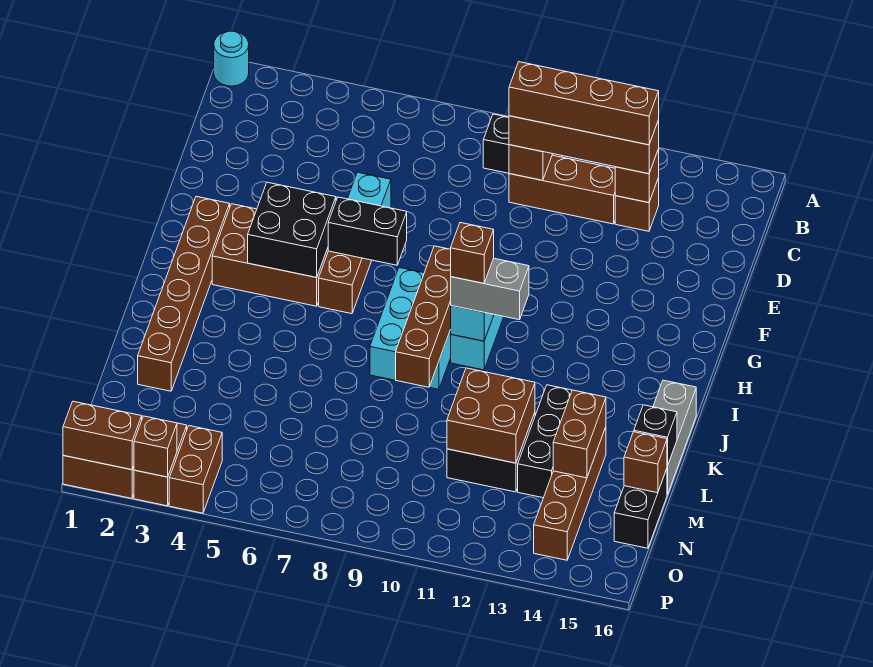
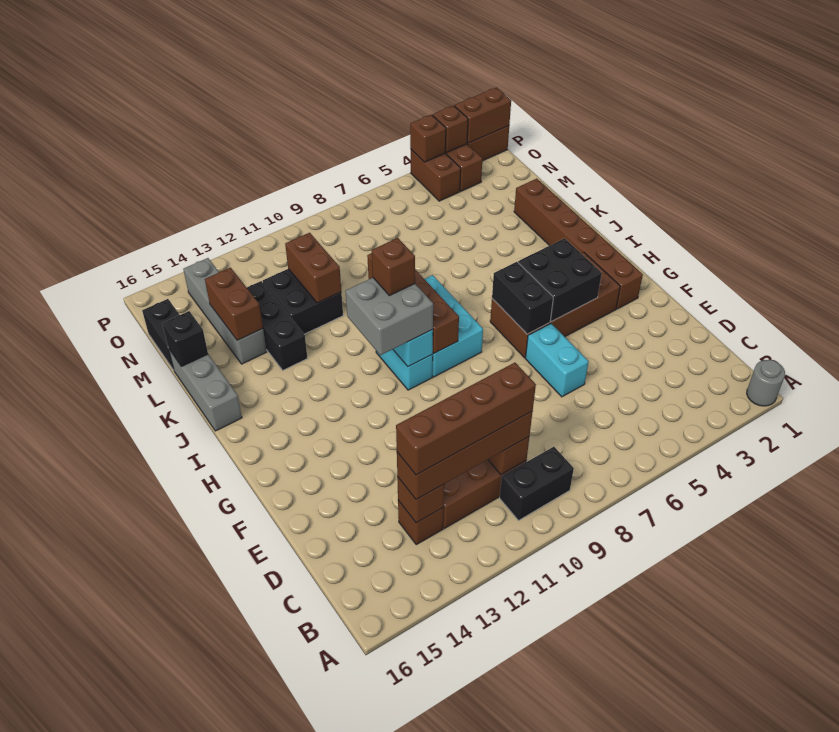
cyan 1x1 round brick [214,31,249,86] -> grey 1x1 round brick [747,360,785,406]
black 1x2 brick [328,197,407,265] -> black 1x2 brick turned to [492,262,553,334]
grey 1x2 brick [451,258,529,320] -> grey 2x2 brick [345,278,433,355]
brown 2x2 brick [447,368,535,463] -> brown 1x2 brick [285,233,341,303]
brown 1x4 brick [534,427,606,560] -> grey 1x4 brick [183,258,267,364]
brown 1x1 brick [624,432,667,493] -> brown 1x1 brick moved to [410,115,446,162]

